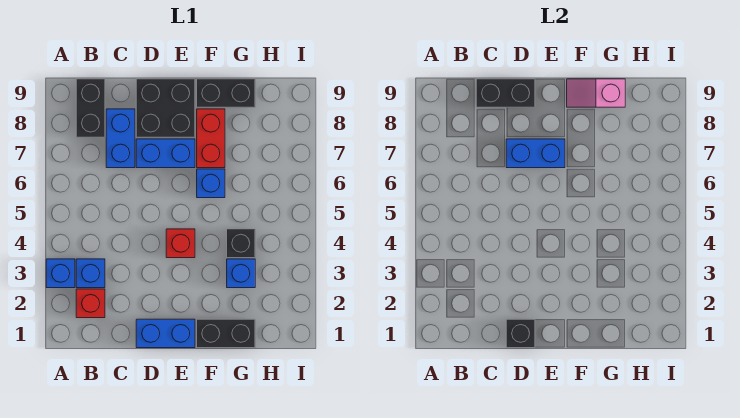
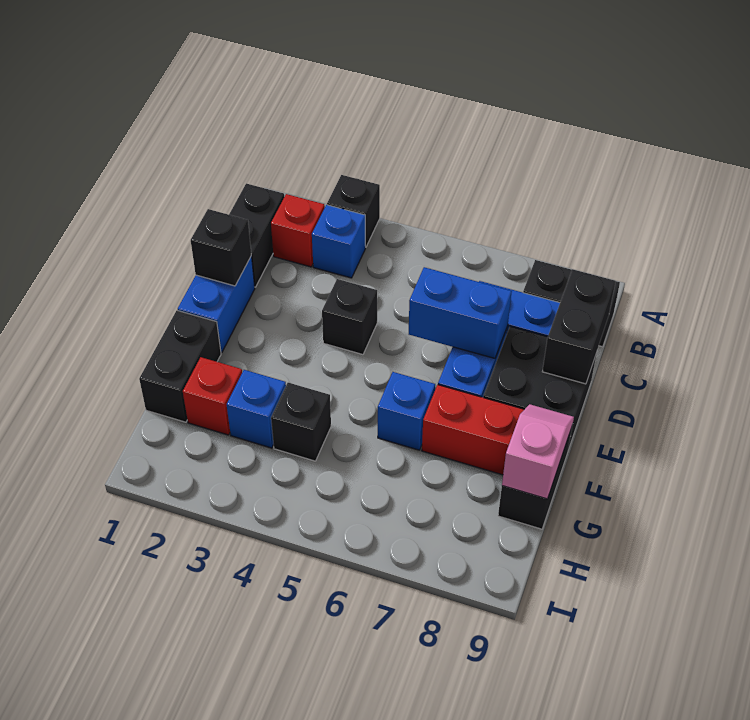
blue 1x1 brick [46,259,75,288] -> black 1x1 brick [327,175,380,247]
none -> black 1x2 brick [229,184,284,287]
none -> black 1x1 brick [322,279,377,355]
blue 1x2 brick [506,139,565,168] -> blue 1x2 brick turned to [409,267,512,358]
red 1x1 brick [166,229,195,258] -> red 1x1 brick moved to [183,357,242,435]

